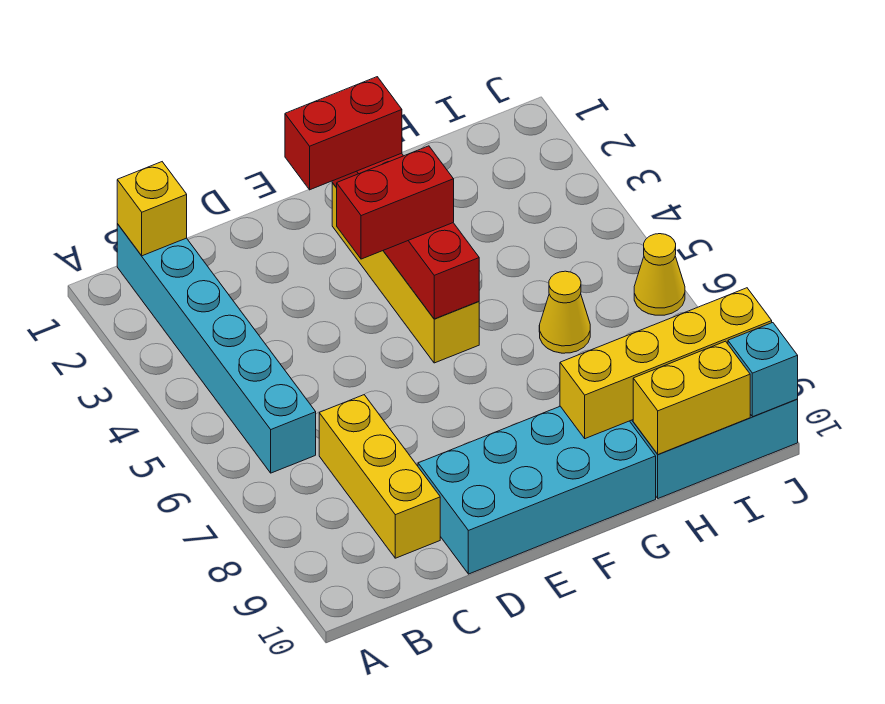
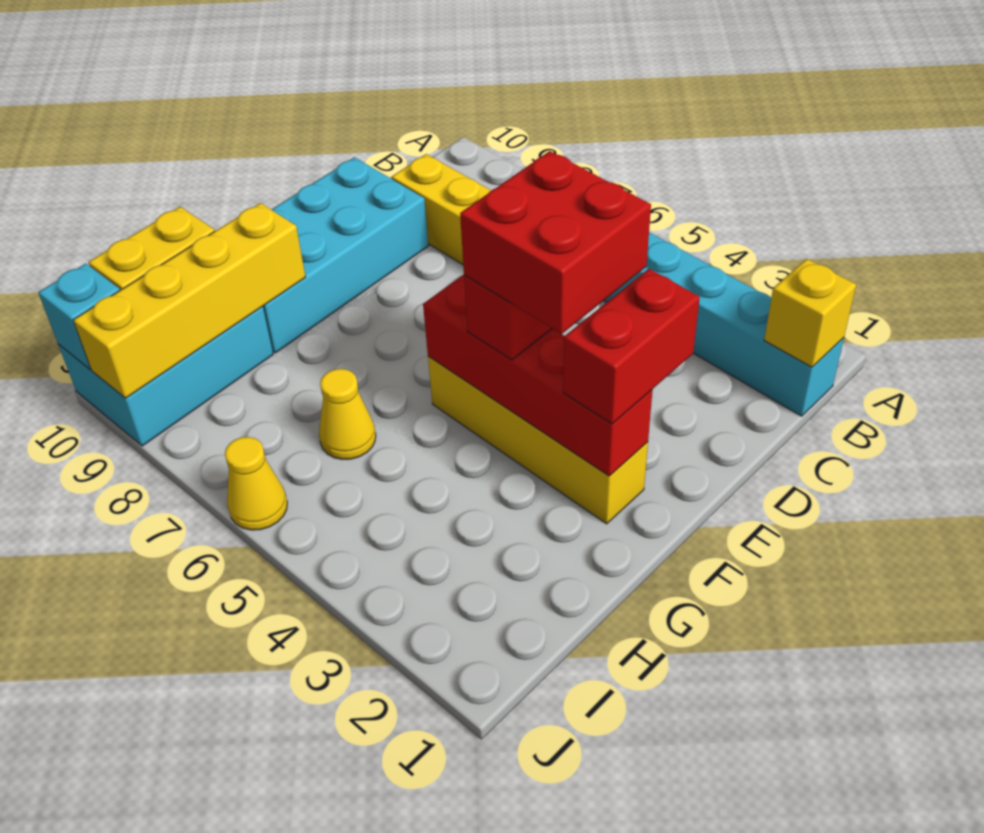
none -> red 2x2 brick [460,151,651,334]

